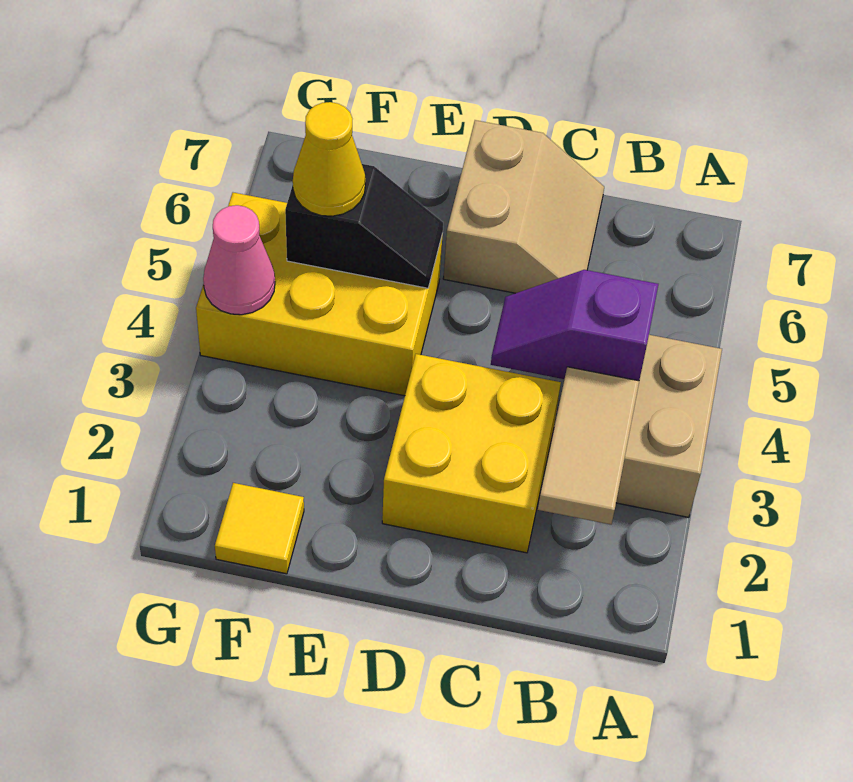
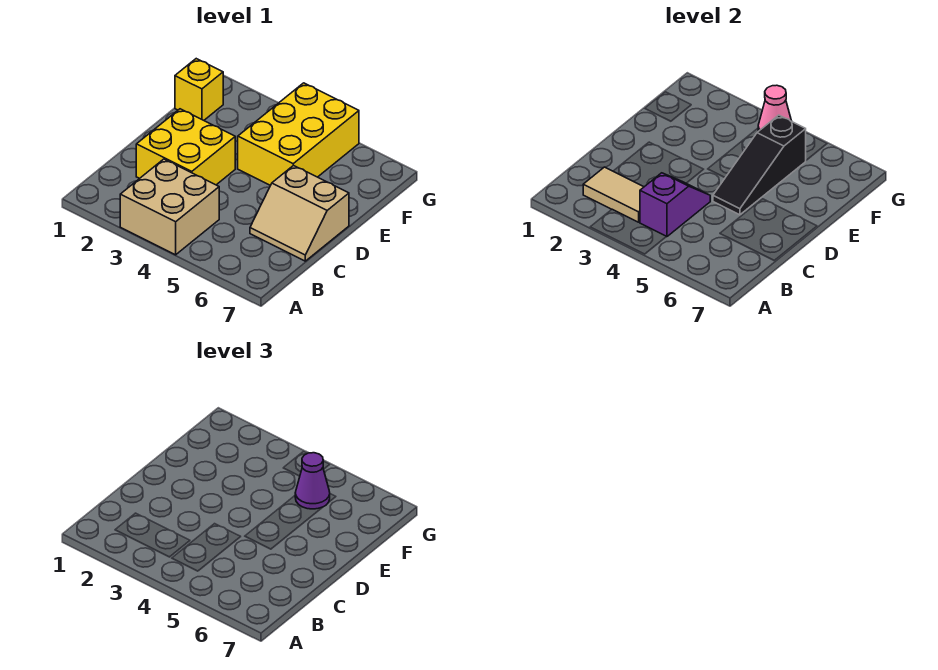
black 1x2 slope [285,164,443,288] -> black 1x3 slope [713,115,806,215]
yellow 1x1 tile [215,483,304,574] -> yellow 1x1 brick [175,59,223,120]
yellow 1x1 cone [293,102,365,216] -> purple 1x1 cone [295,453,330,509]

